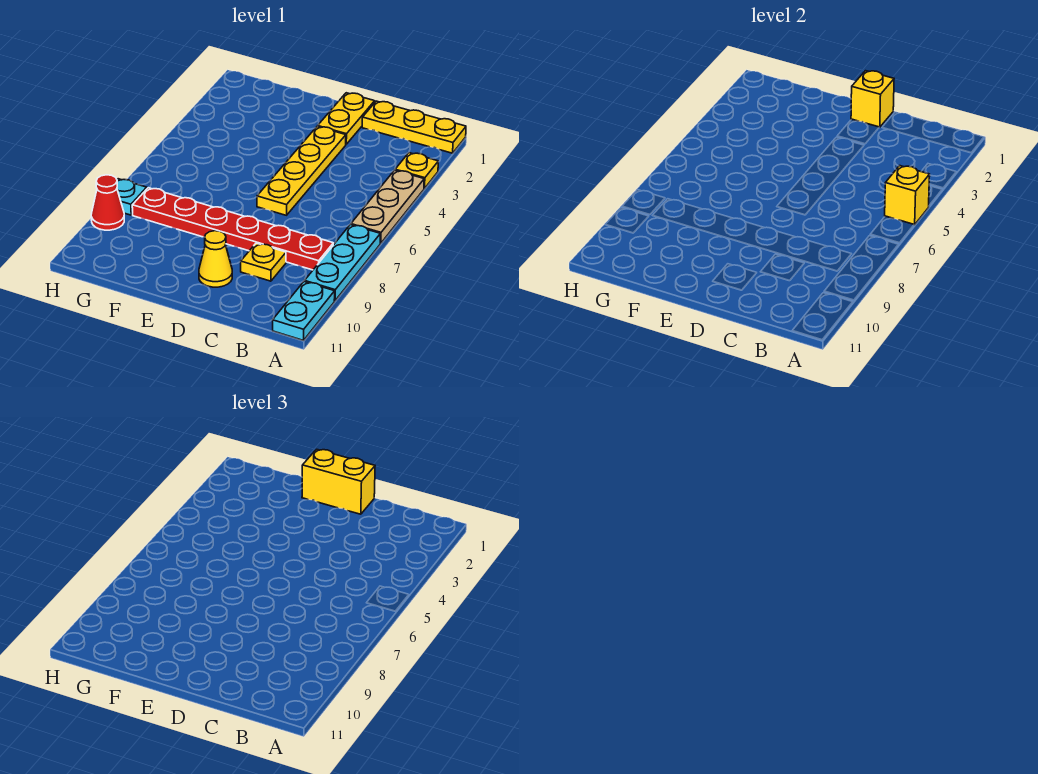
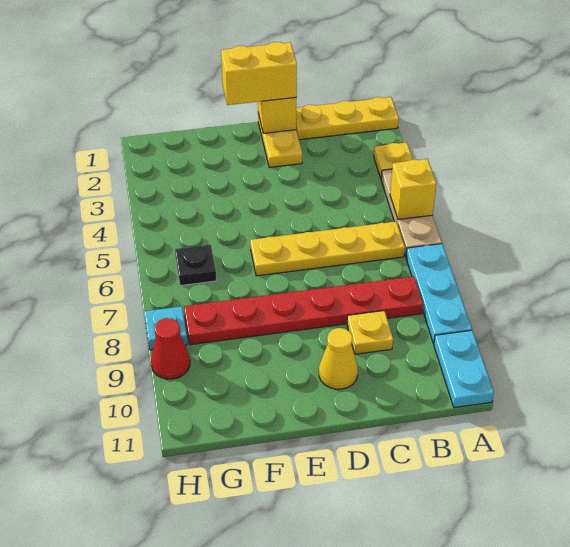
yellow 1x4 plate [257,126,346,215] -> yellow 1x4 plate turned to [250,222,405,276]
none -> black 1x1 plate [175,245,216,286]

